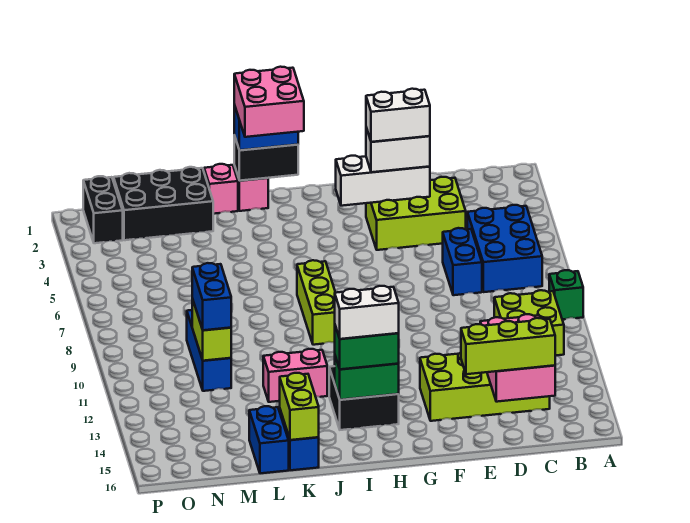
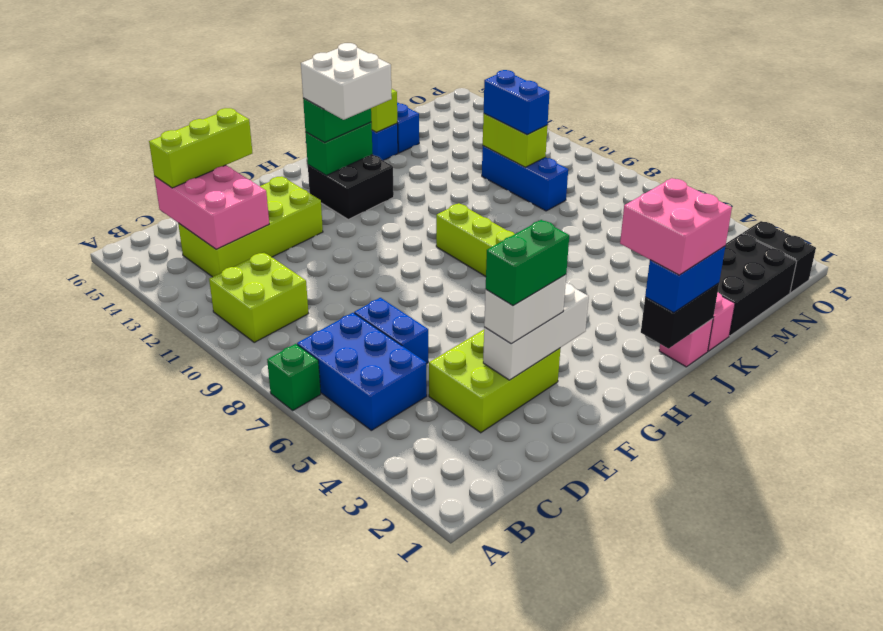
green 1x1 brick [549,270,583,320] -> green 1x1 brick moved to [267,344,321,410]
white 1x2 brick [366,89,430,142] -> green 1x2 brick [486,220,569,306]
white 1x2 brick [335,286,399,339] -> white 2x2 brick [301,43,392,120]
pink 1x2 brick [263,349,327,402] -> none

